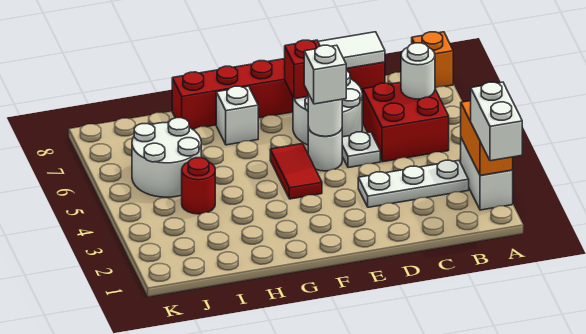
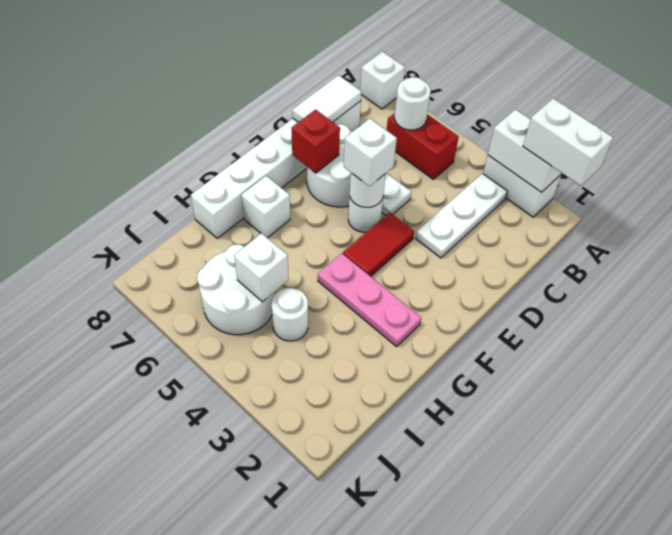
orange 1x2 brick [461,101,513,176] -> white 1x2 brick [488,109,562,192]
orange 1x1 brick [412,32,453,88] -> white 1x1 brick [360,51,405,109]
red 2x2 brick [363,82,449,162] -> red 1x2 brick [387,113,459,179]
red 1x6 brick [172,59,385,129] -> white 1x6 brick [191,101,361,238]
red 1x2 tile [270,144,322,199] -> red 1x2 tile turned to [343,212,414,276]
none -> pink 1x3 plate [318,253,421,347]
red 1x1 round brick [182,158,215,214] -> white 1x1 round brick [272,288,308,341]
none -> white 1x1 brick [234,233,289,302]

